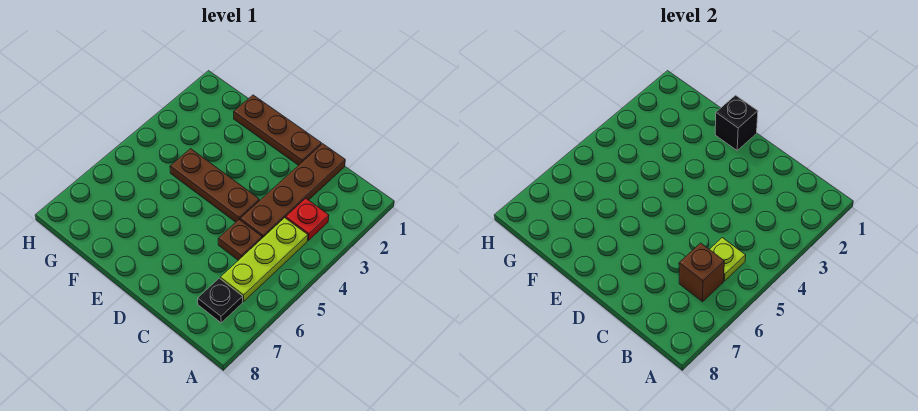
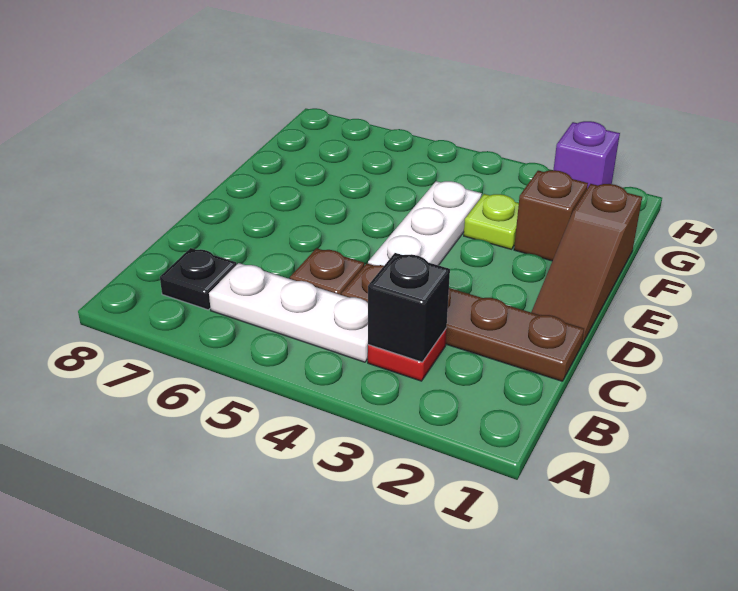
lime 1x3 plate [220,218,308,302] -> white 1x3 plate [209,263,368,362]
lime 1x1 plate [709,238,746,281] -> lime 1x1 plate moved to [464,194,519,249]
brown 1x1 brick [679,243,724,302] -> brown 1x1 brick moved to [514,170,588,261]
brown 1x3 plate [234,95,321,165] -> brown 1x3 slope [531,184,642,344]
brown 1x3 plate [170,149,259,222] -> white 1x3 plate [368,181,482,266]
black 1x1 brick [715,95,758,150] -> black 1x1 brick moved to [368,253,450,362]
none -> purple 1x1 brick [554,121,620,188]

